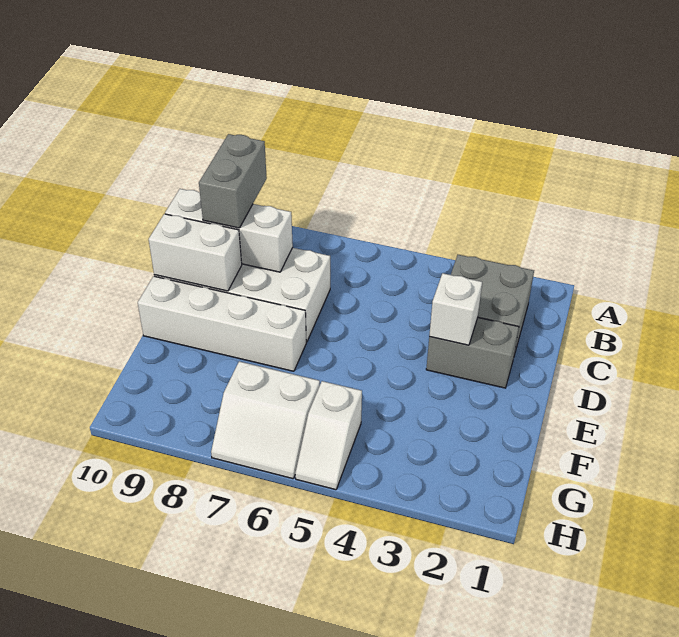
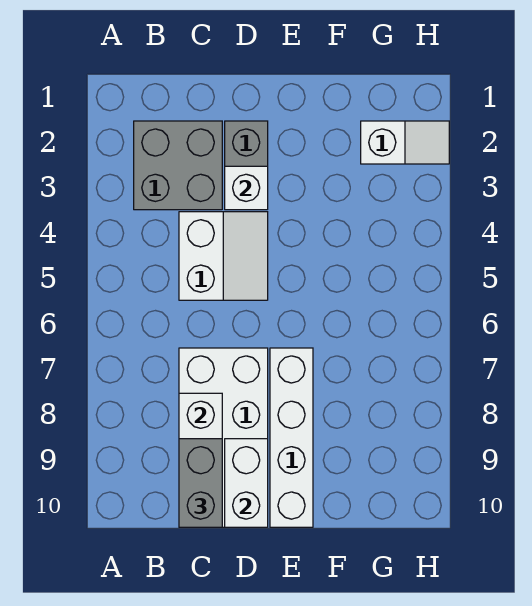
grey 1x2 brick [199,134,267,228] -> grey 1x2 brick turned to [179,439,222,527]
white 1x2 slope [295,381,362,490] -> white 1x2 slope moved to [361,121,449,164]
white 2x2 slope [211,361,320,479] -> white 2x2 slope moved to [179,212,268,300]

